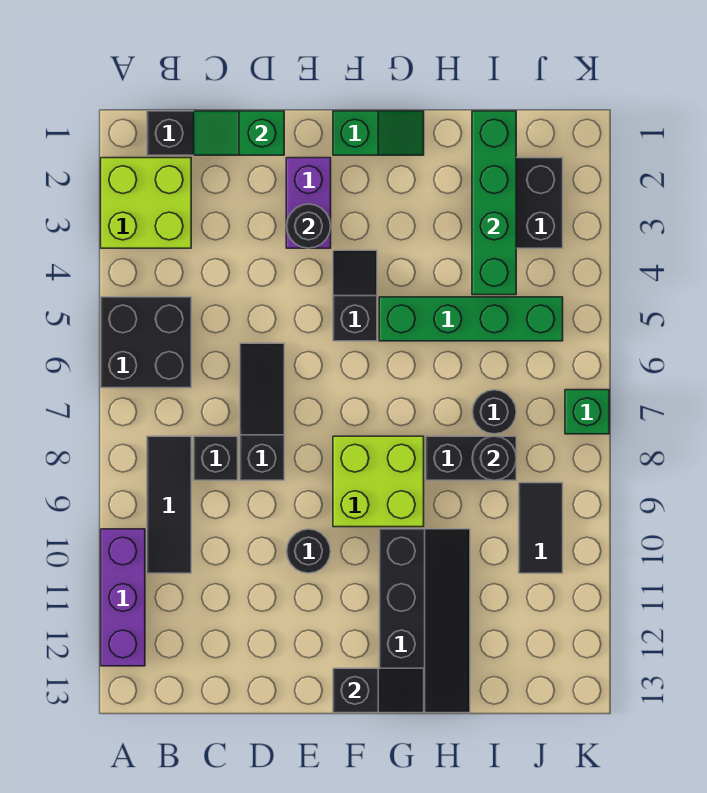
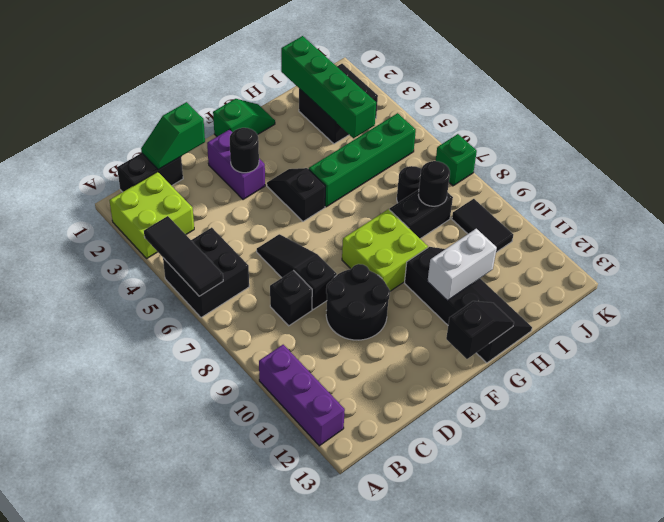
black 1x3 tile [147,436,191,573] -> black 1x3 tile moved to [144,216,223,296]
black 1x1 round brick [286,529,331,573] -> black 2x2 round brick [326,264,390,340]
none -> white 1x2 brick [427,229,497,301]

